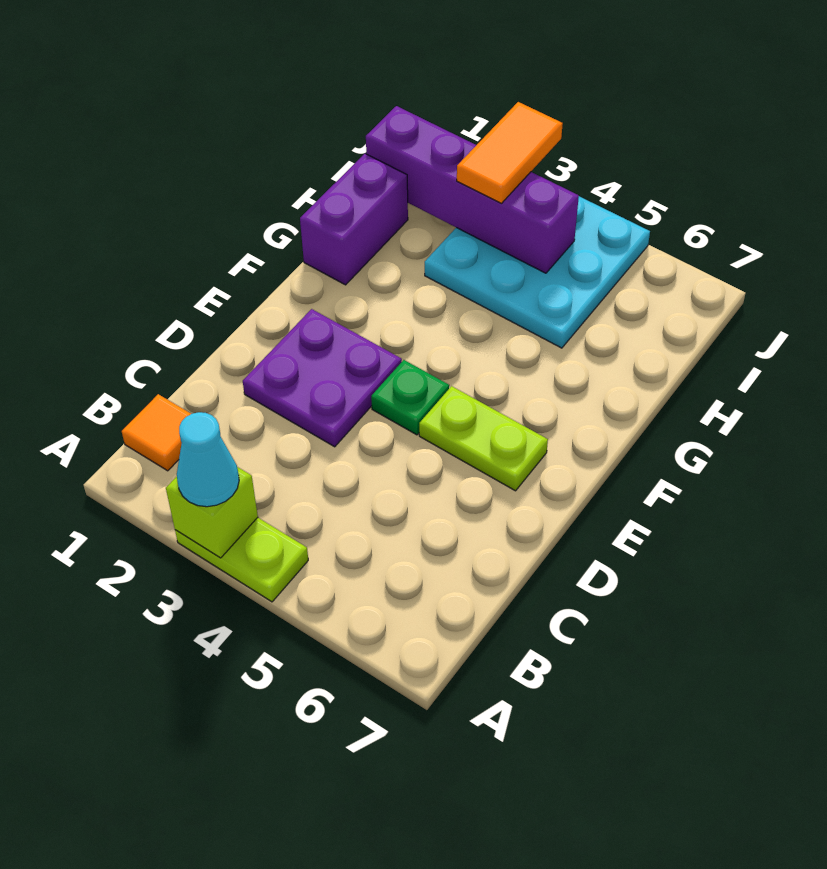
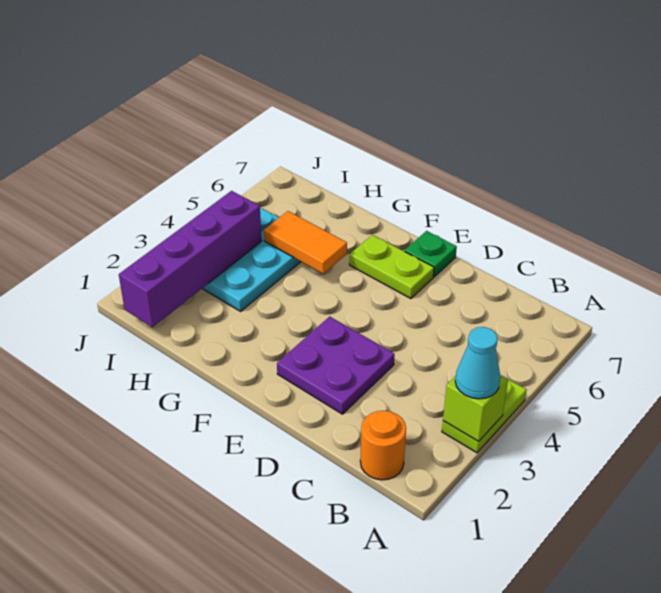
orange 1x1 tile [122,394,191,471] -> orange 1x1 round brick [360,411,406,480]
green 1x1 plate [371,360,449,435] -> green 1x1 plate moved to [405,231,457,277]
lime 1x2 plate [419,386,548,491] -> lime 1x2 plate turned to [349,235,434,299]
purple 1x2 brick [300,154,408,285] -> none
orange 1x2 tile [457,102,563,203] -> orange 1x2 tile moved to [264,211,347,274]

